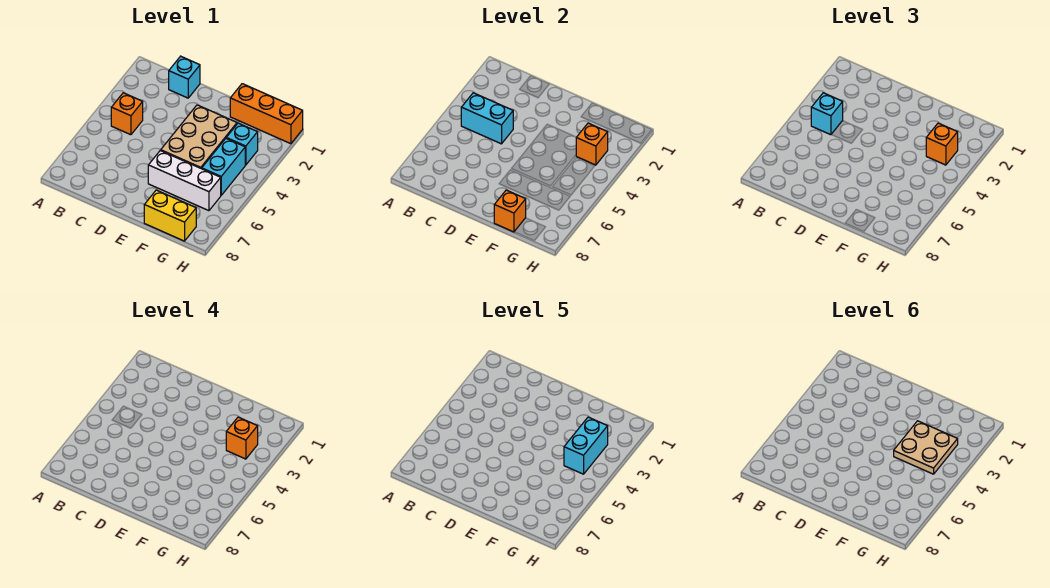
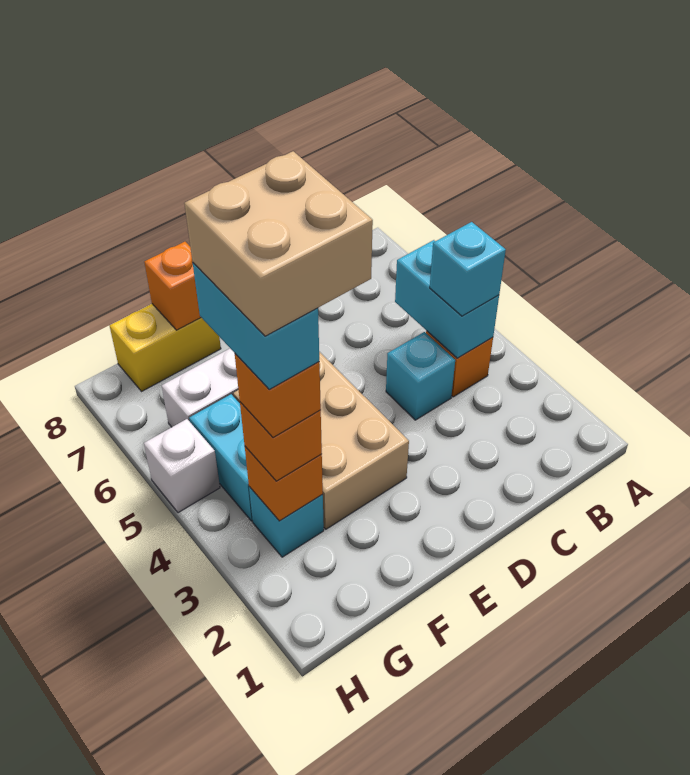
cyan 1x2 brick [461,93,513,144] -> cyan 1x2 brick turned to [395,240,499,358]
cyan 1x1 brick [169,56,200,98] -> cyan 1x1 brick moved to [386,332,455,420]
orange 1x3 brick [230,84,303,144] -> none
tan 2x2 plate [894,421,958,474] -> tan 2x2 brick [184,151,373,336]
none -> white 1x1 brick [144,419,220,513]

